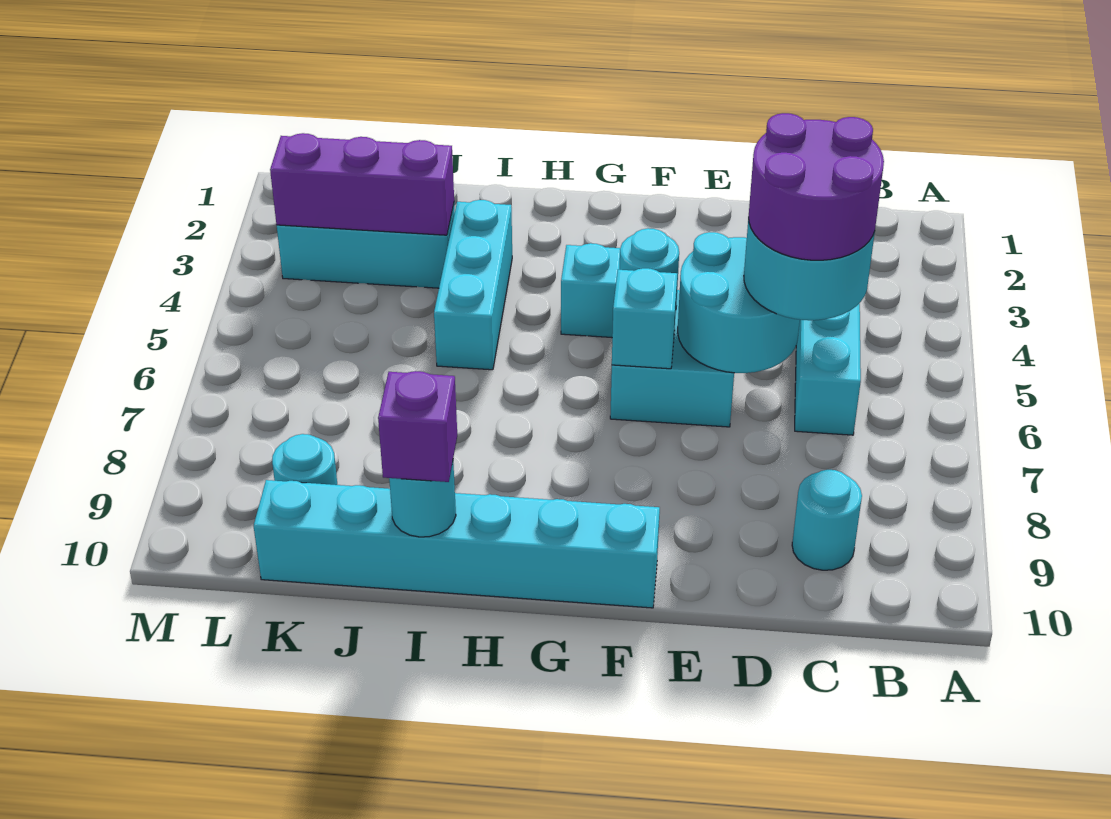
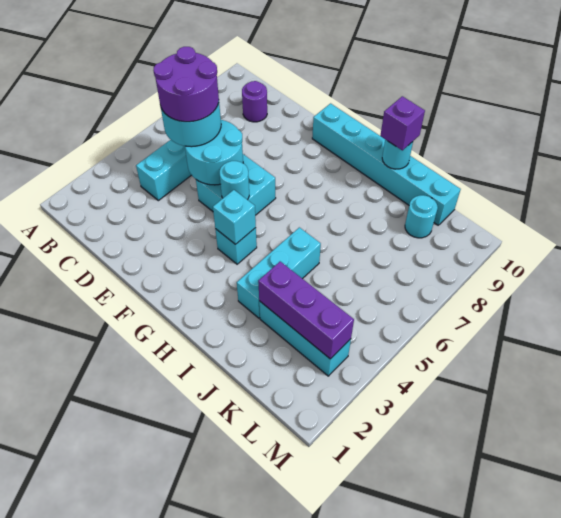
cyan 1x1 round brick [792,470,862,570] -> purple 1x1 round brick [242,81,267,122]
cyan 1x1 brick [612,268,677,369] -> cyan 1x1 brick moved to [213,190,256,244]

